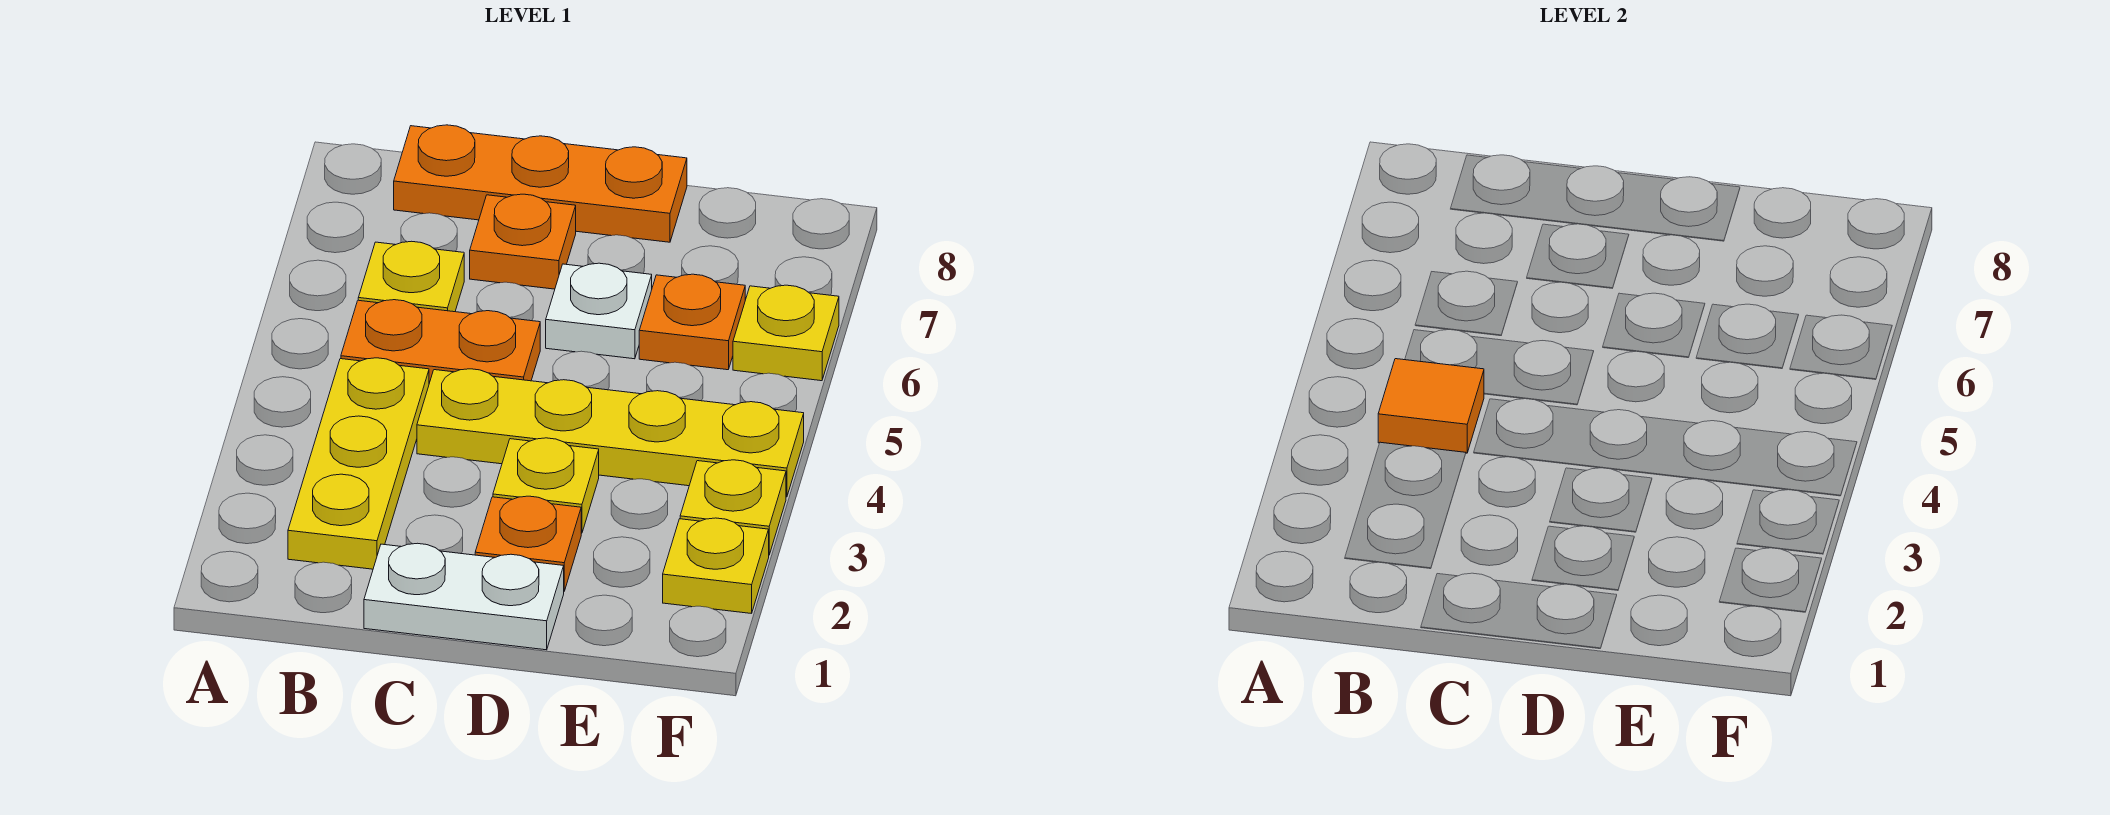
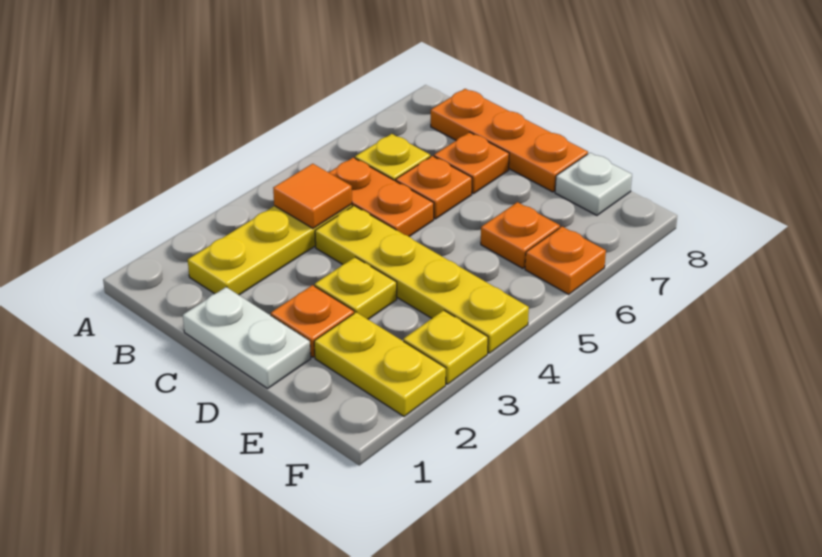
none -> orange 1x1 plate [396,156,472,219]
white 1x1 plate [546,263,652,359] -> white 1x1 plate moved to [555,153,632,215]
yellow 1x1 plate [663,518,769,614] -> yellow 1x2 plate [314,312,446,416]
yellow 1x1 plate [733,285,839,381] -> orange 1x1 plate [525,227,606,294]

